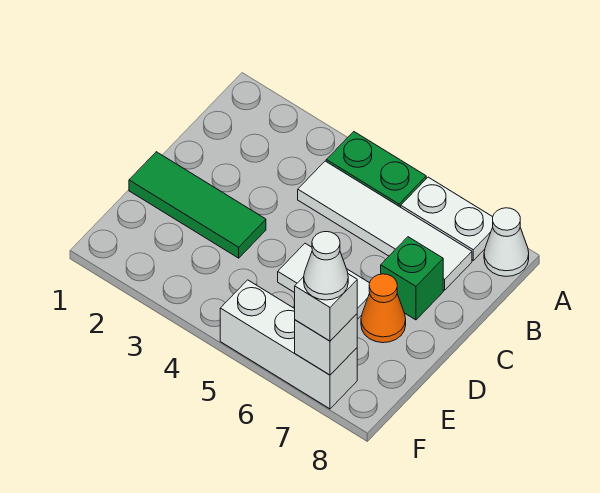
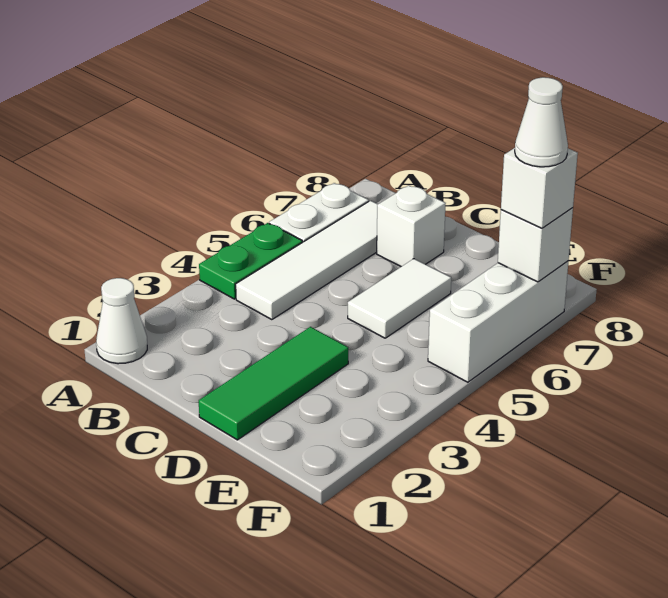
white 1x1 cone [484,208,529,276] -> white 1x1 cone moved to [96,278,147,364]
green 1x1 brick [381,237,443,320] -> white 1x1 brick [377,185,446,267]
orange 1x1 cone [361,274,406,343] -> none

